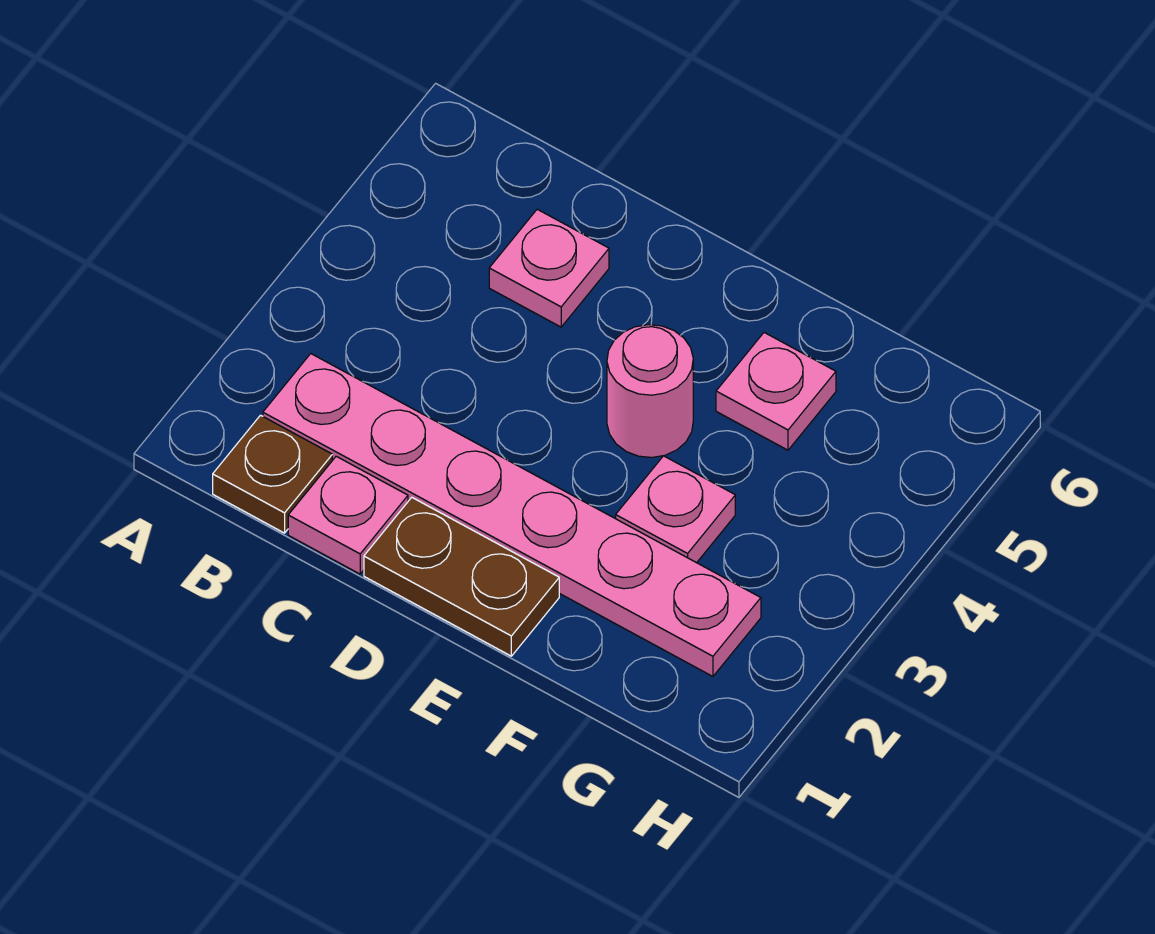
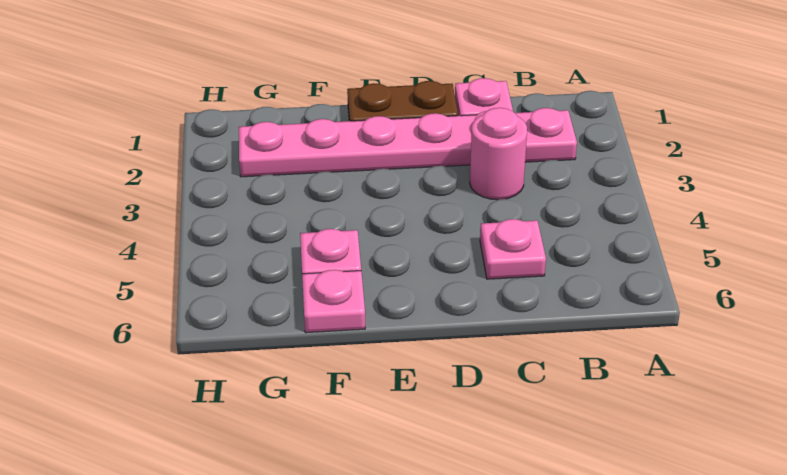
brown 1x1 plate [213,415,332,533] -> none
pink 1x1 round brick [607,325,693,457] -> pink 1x1 round brick moved to [470,108,527,200]
pink 1x1 plate [616,456,735,563] -> pink 1x1 plate moved to [302,270,365,333]

